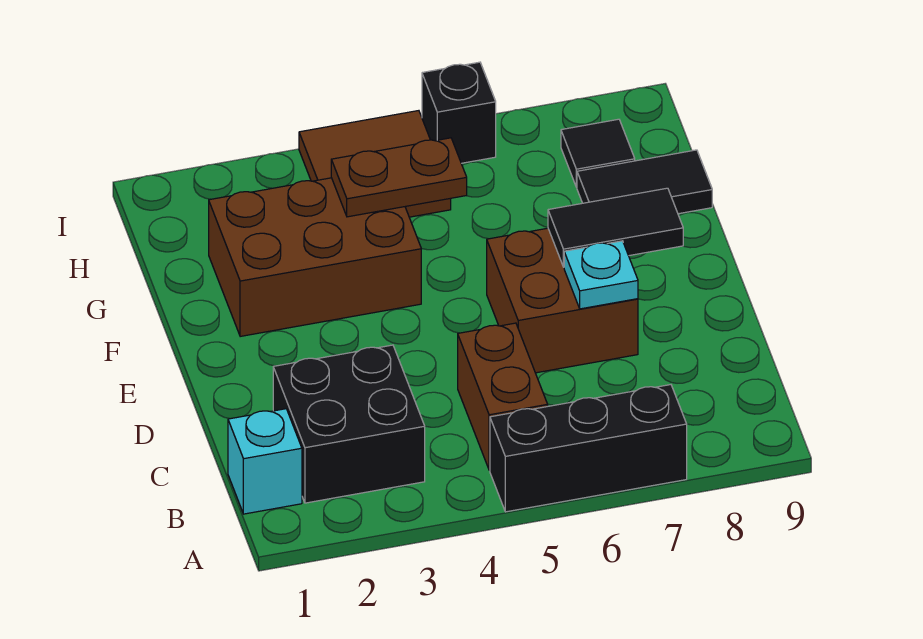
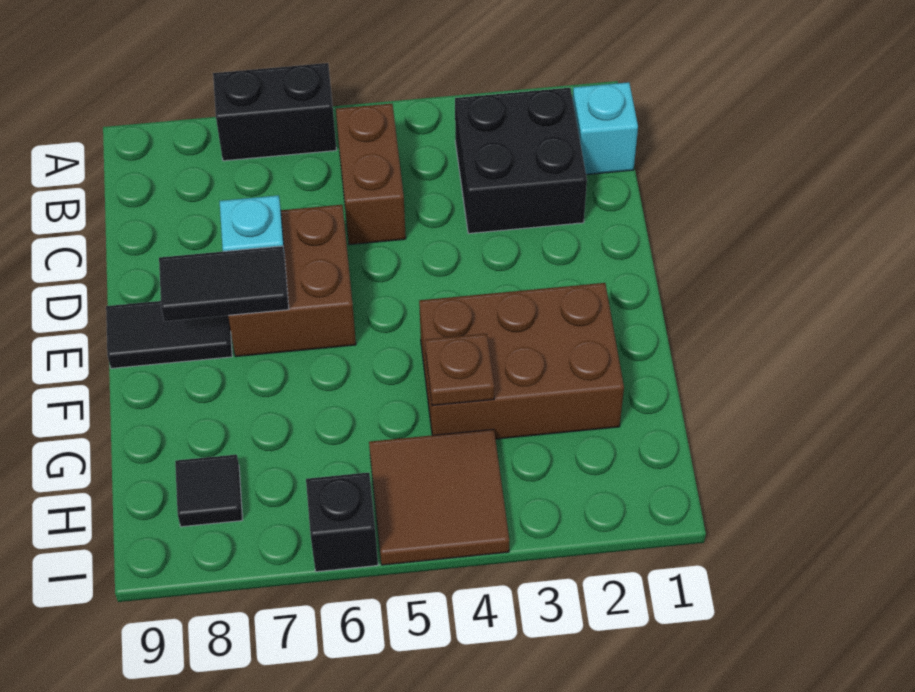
black 1x3 brick [490,385,687,512] -> black 1x2 brick [213,63,336,161]
brown 1x2 plate [331,138,467,217] -> brown 1x1 plate [425,334,494,406]
black 1x2 tile [577,150,712,214] -> black 1x2 tile moved to [106,301,232,368]

